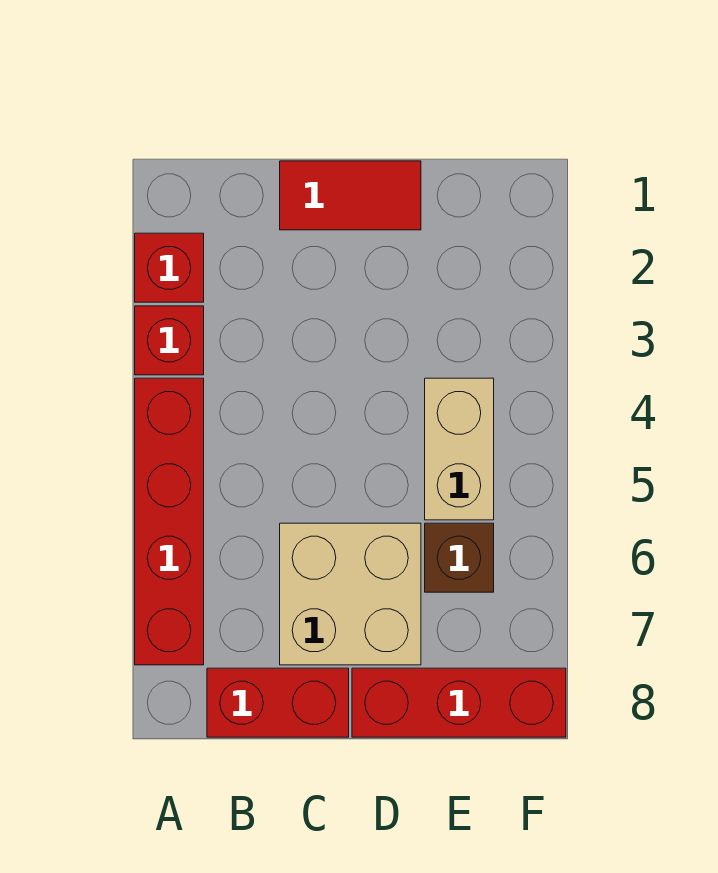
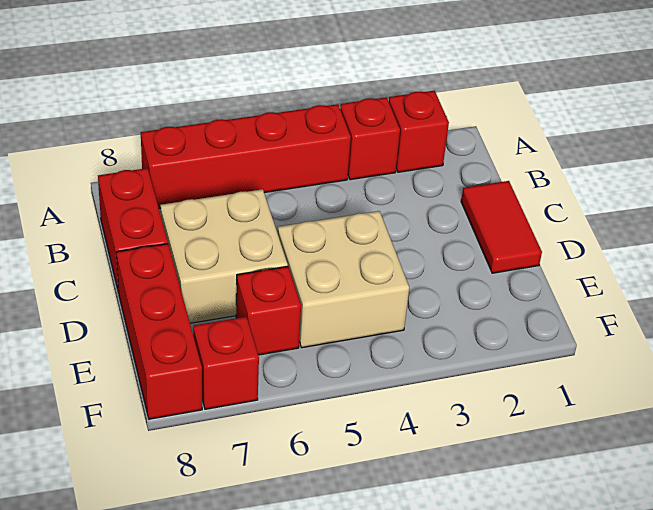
tan 1x2 brick [425,378,494,520] -> tan 2x2 brick [278,211,409,348]
brown 1x1 brick [425,523,494,592] -> red 1x1 brick [236,267,301,355]
none -> red 1x1 brick [193,317,259,409]

